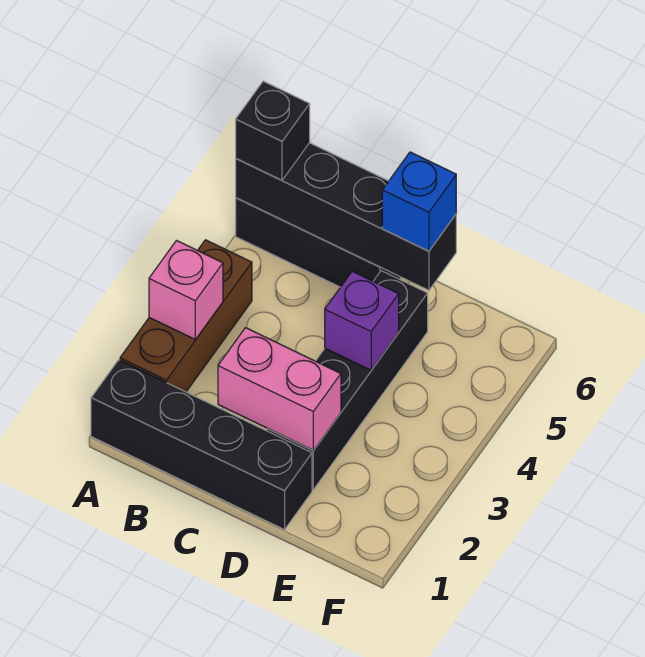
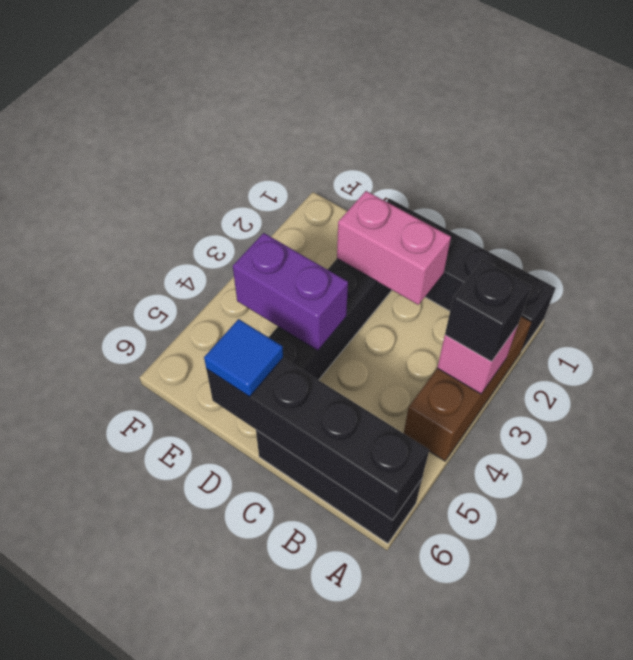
black 1x1 brick [236,81,310,180] -> black 1x1 brick moved to [445,260,531,361]
purple 1x1 brick [325,271,399,370] -> purple 1x2 brick [233,233,348,350]
blue 1x1 brick [382,152,456,251] -> blue 1x1 tile [204,319,283,397]

